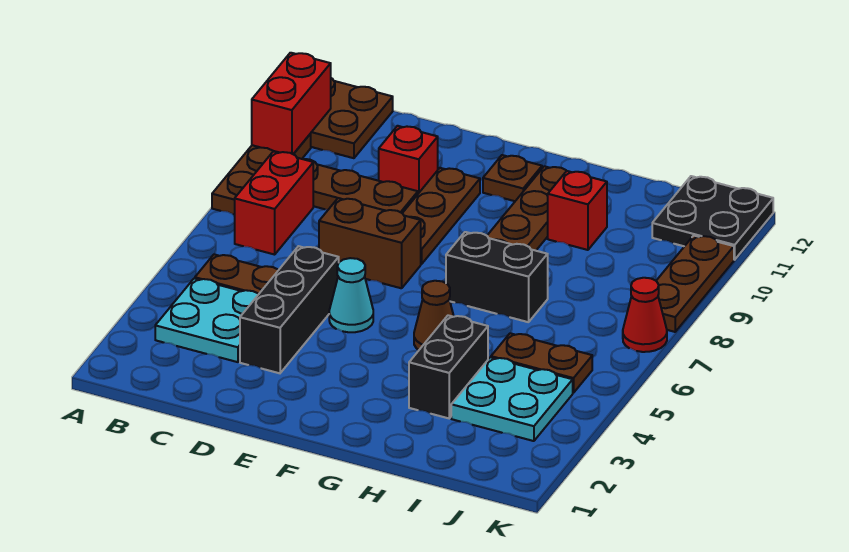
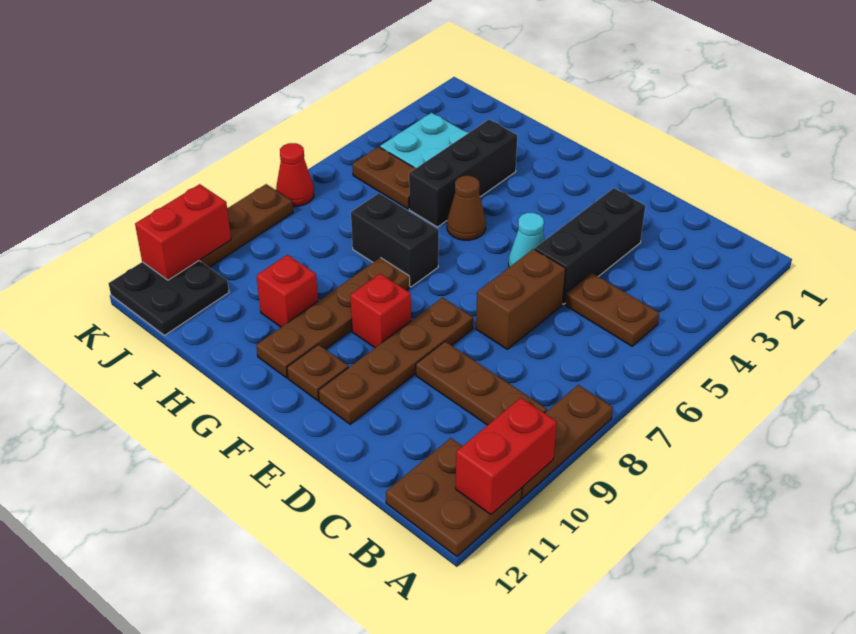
cyan 2x2 plate [155,278,259,362] -> none
red 1x2 brick [235,151,313,255] -> red 1x2 brick moved to [135,184,231,280]
brown 1x2 brick [319,198,421,288] -> brown 1x2 brick turned to [476,249,566,349]
red 1x1 brick [378,126,438,194] -> red 1x1 brick moved to [350,274,411,348]
brown 1x3 plate [403,168,480,264] -> brown 1x4 plate [319,298,473,424]
black 1x2 brick [409,315,488,418] -> black 1x3 brick [409,120,518,227]

